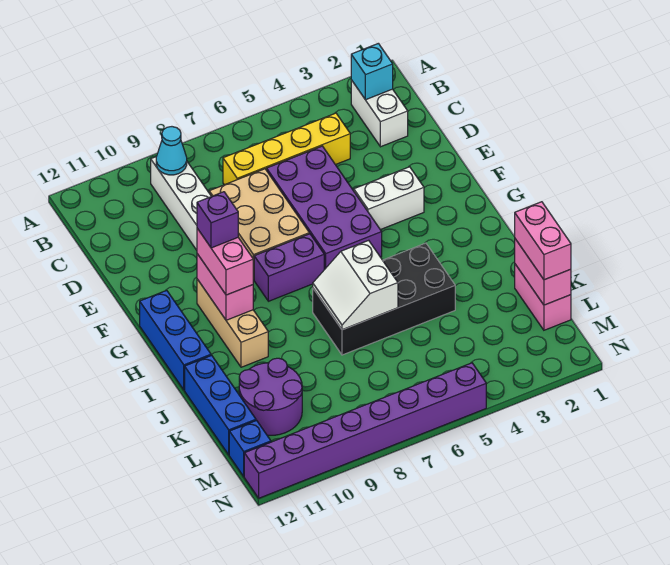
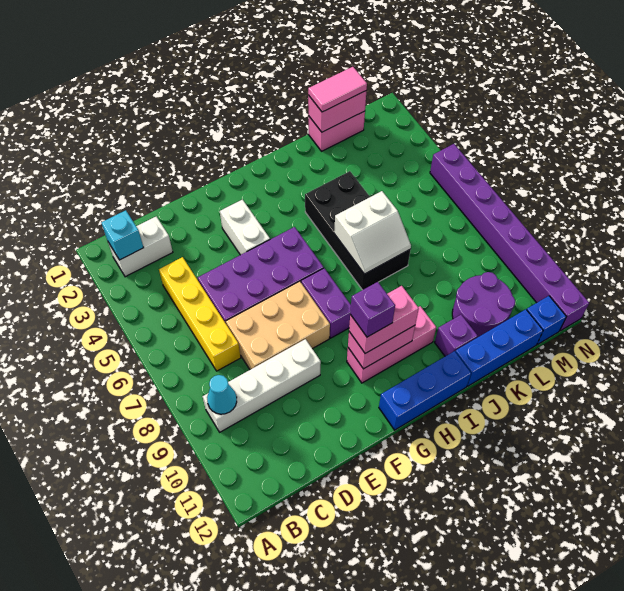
tan 1x3 brick [197,279,268,367] -> pink 1x3 brick [347,306,436,383]
none -> purple 1x1 brick [435,315,478,356]
pink 1x2 brick [515,202,571,280] -> pink 1x2 tile [308,67,367,112]

